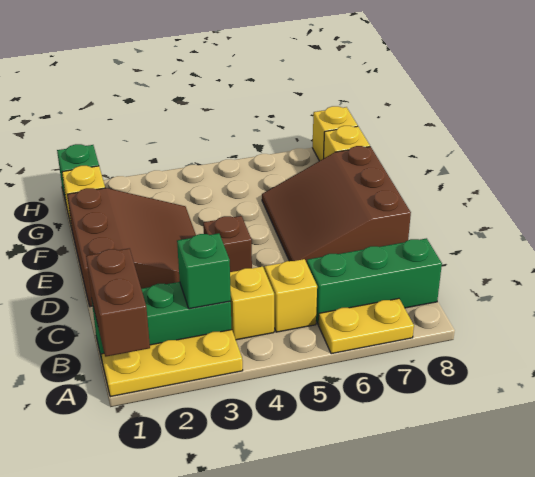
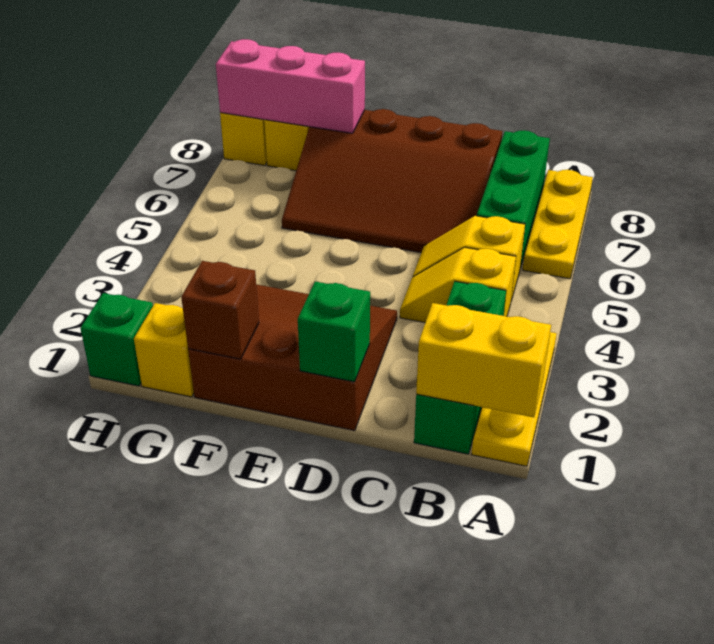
brown 1x2 brick [86,248,150,357] -> yellow 1x2 brick [416,303,551,417]
yellow 1x2 plate [318,298,414,354] -> yellow 1x3 plate [523,170,593,279]
green 1x1 brick [177,233,231,309] -> green 1x1 brick moved to [298,281,370,382]
brown 1x1 brick [203,216,252,272] -> brown 1x1 brick moved to [181,261,259,359]
brown 3x3 slope [262,146,411,263] -> brown 3x4 slope [282,109,502,253]
none -> pink 1x3 brick [216,39,365,133]

